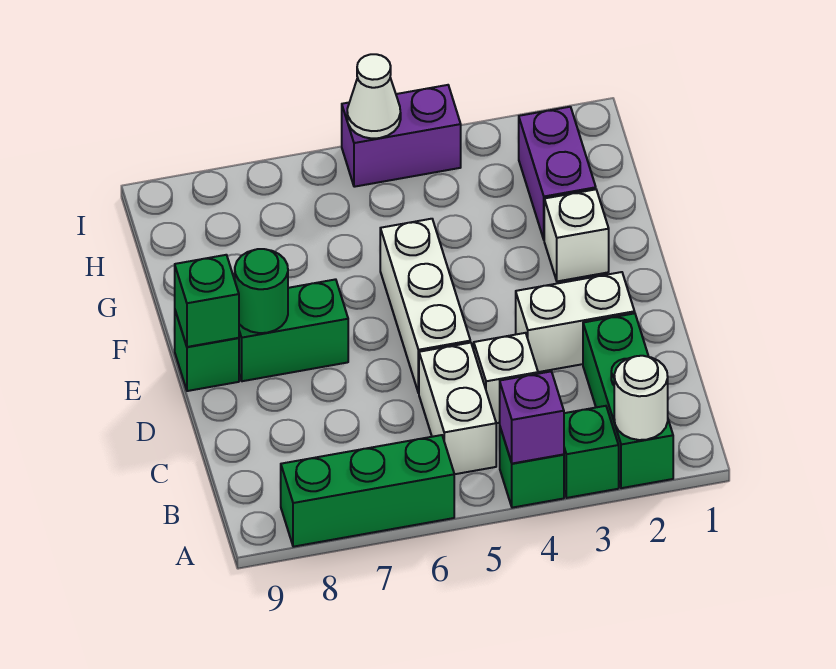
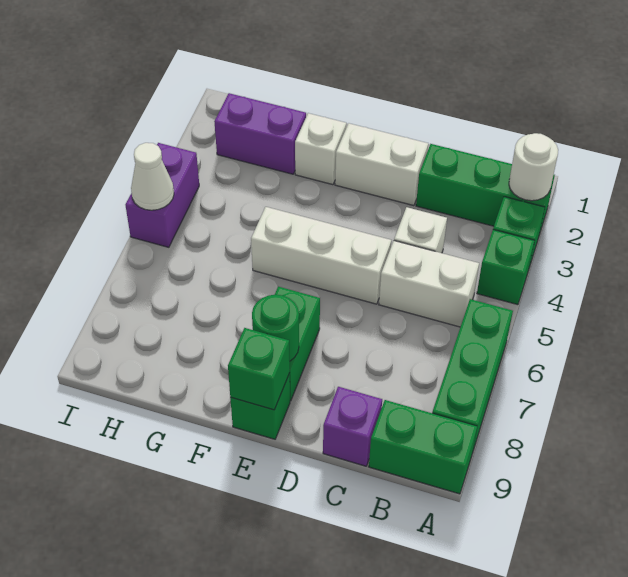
purple 1x1 brick [500,372,564,464] -> purple 1x1 brick moved to [323,387,382,466]
none -> green 1x2 brick [369,400,477,494]
white 1x2 brick [516,272,635,372] -> white 1x2 brick turned to [335,123,428,206]

